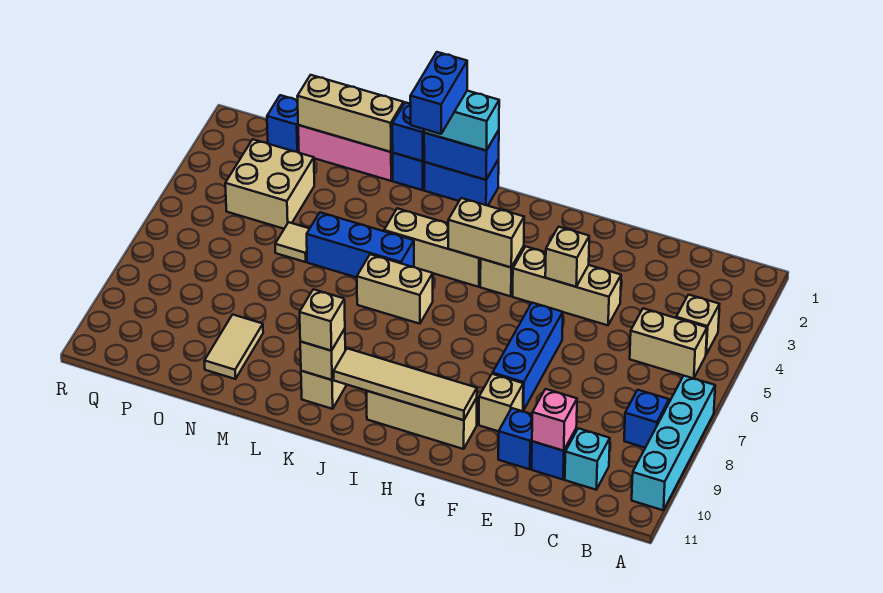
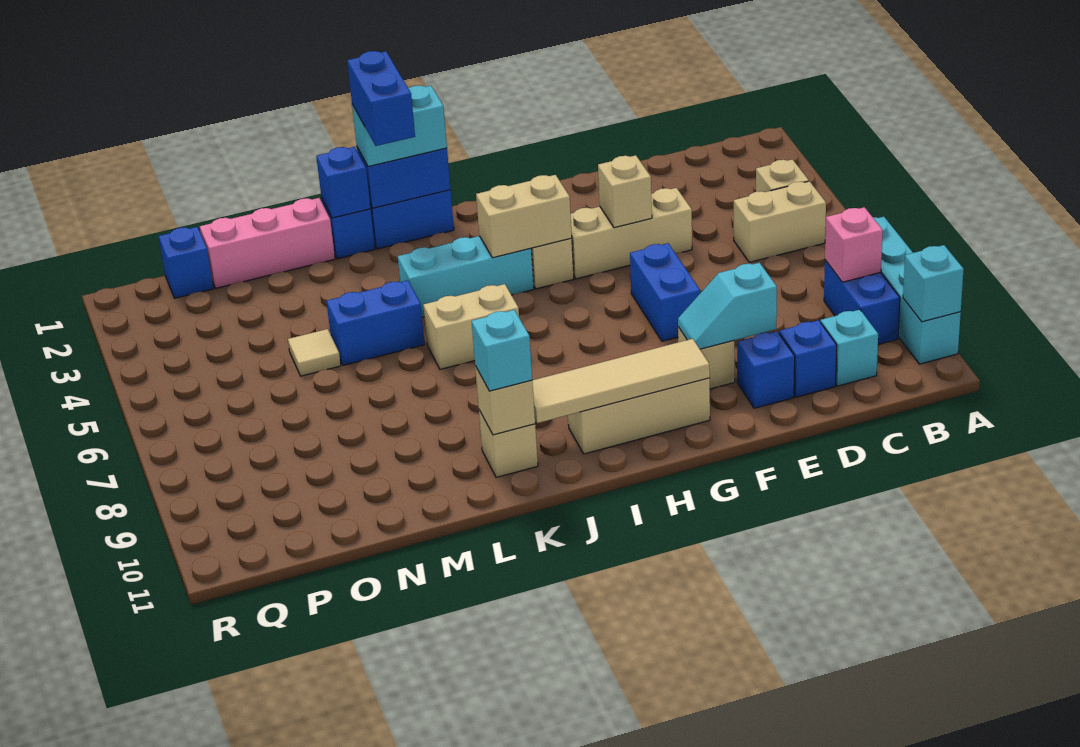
none -> cyan 1x1 brick [903,245,964,322]
blue 1x1 brick [624,390,669,448] -> blue 1x2 brick [824,260,900,344]
pink 1x1 brick [532,389,577,451] -> pink 1x1 brick moved to [825,207,883,282]
none -> cyan 1x2 slope [678,263,777,349]
blue 1x3 brick [493,303,563,411] -> blue 1x2 brick [630,243,700,341]
tan 1x3 brick [384,208,481,287] -> cyan 1x3 brick [398,236,534,317]
blue 1x3 brick [307,212,414,277] -> blue 1x2 brick [326,281,425,365]
tan 1x1 brick [300,289,345,351] -> cyan 1x1 brick [472,310,532,391]
tan 1x3 brick [297,75,404,152] -> none
tan 1x2 tile [205,315,263,379] -> none
tan 2x2 brick [225,139,314,229] -> none

